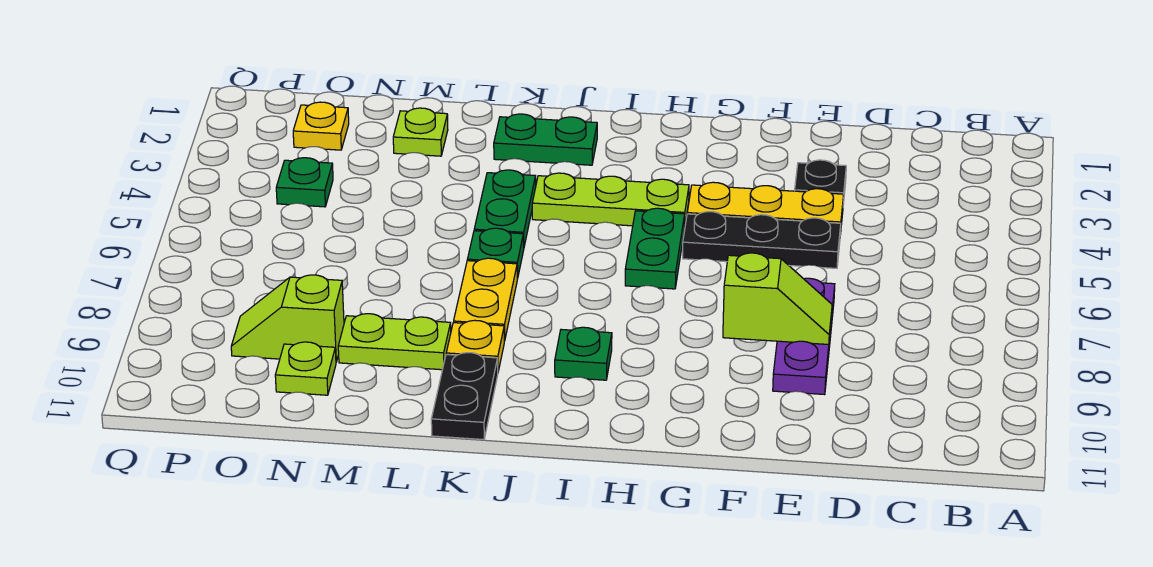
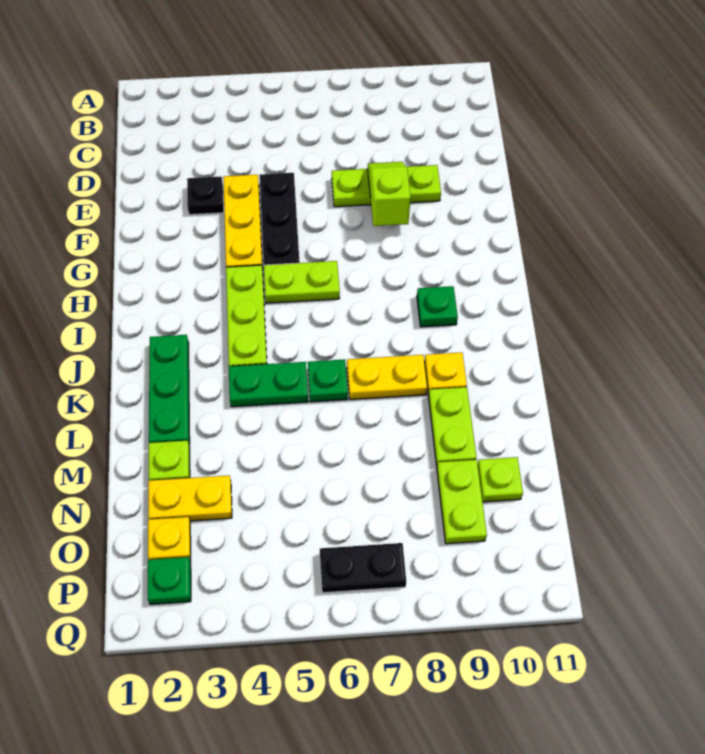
purple 1x3 plate [773,278,835,395] -> lime 1x3 plate [332,165,441,207]
green 1x2 plate [625,208,685,289] -> lime 1x2 plate [264,261,340,303]
green 1x2 plate [494,114,597,165] -> green 1x3 plate [149,335,190,445]
black 1x2 plate [431,353,498,440] -> black 1x2 plate moved to [320,543,406,593]
none -> yellow 1x2 plate [148,475,232,521]
lime 1x2 slope [231,275,344,362] -> lime 1x2 plate [437,460,487,544]
green 1x1 plate [276,158,333,207] -> green 1x1 plate moved to [148,557,191,604]

